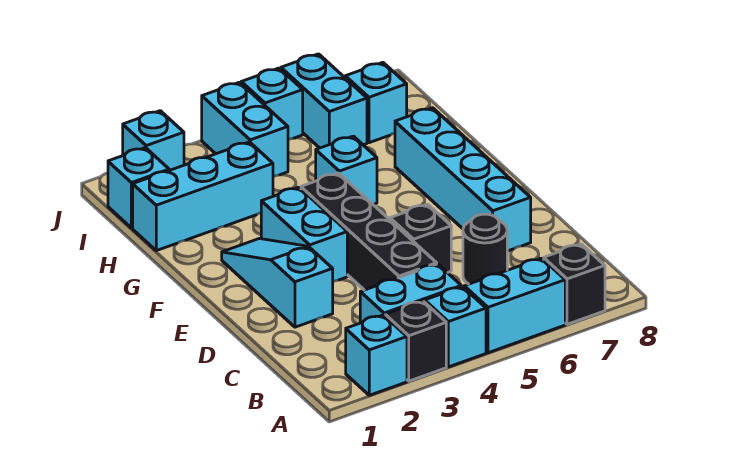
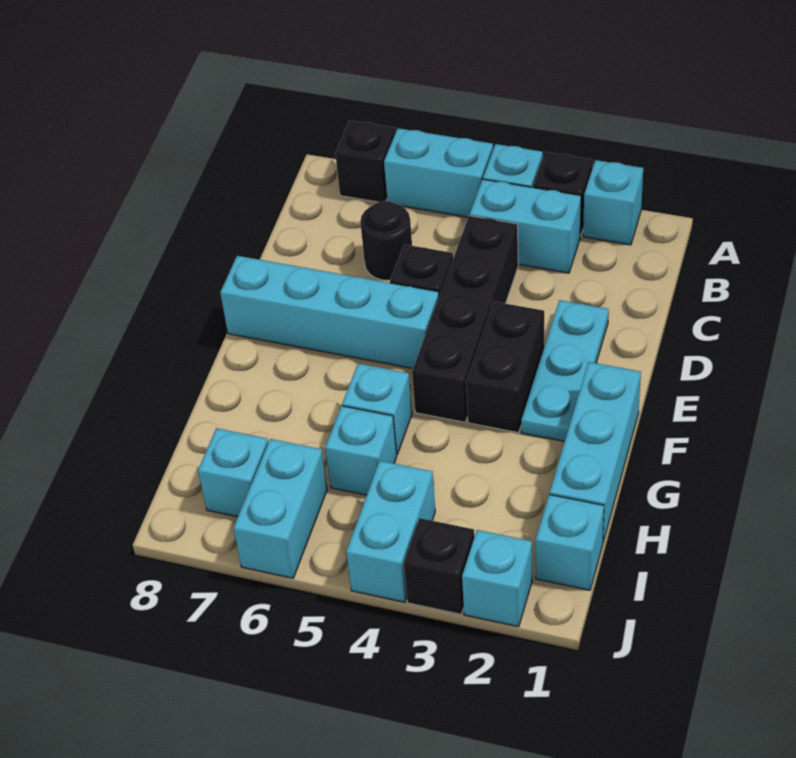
cyan 1x3 slope [222,239,333,327] -> cyan 1x3 plate [521,300,609,442]
cyan 1x4 brick [395,108,531,251] -> cyan 1x4 brick turned to [220,256,439,368]
cyan 1x2 brick [261,187,347,281] -> black 1x2 brick [466,302,544,433]
cyan 1x3 brick [133,142,273,251] -> cyan 1x3 brick turned to [550,362,641,542]
none -> black 1x1 brick [404,518,474,614]
cyan 1x1 brick [241,68,303,140] -> cyan 1x1 brick moved to [325,406,397,495]

